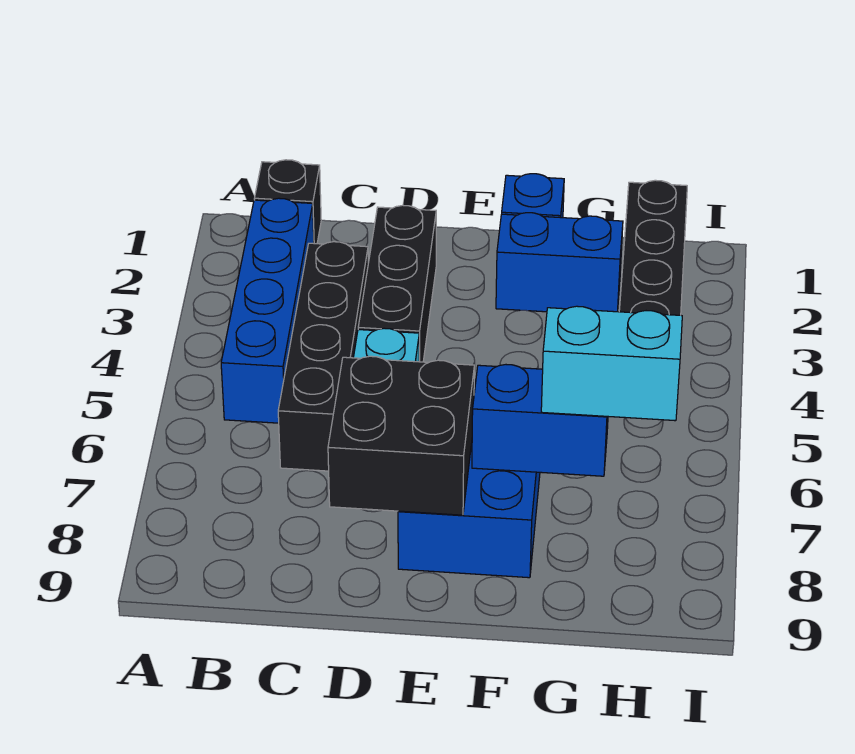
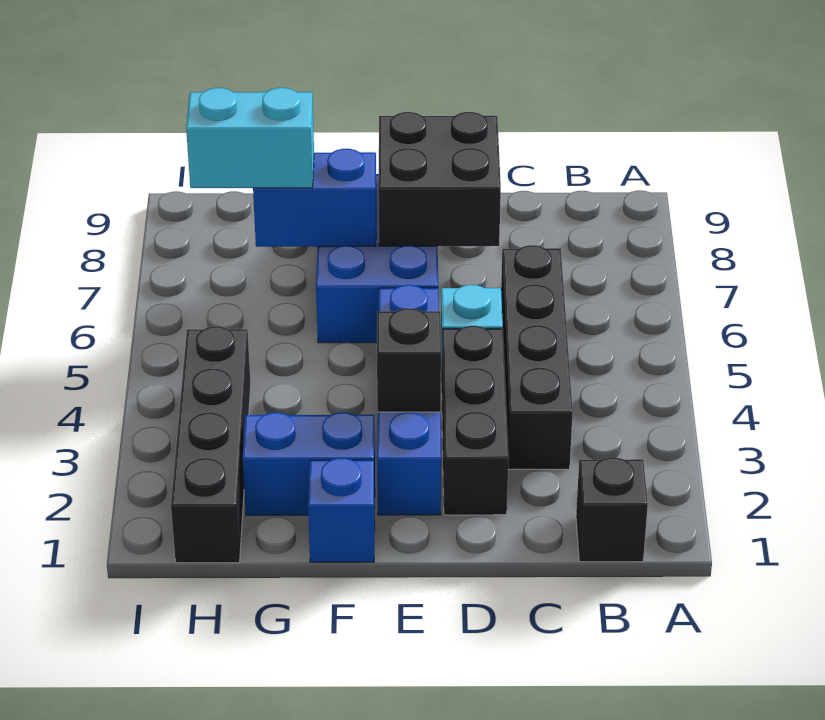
blue 1x4 brick [221,198,314,423] -> blue 1x4 brick moved to [377,285,441,515]
none -> black 1x1 brick [377,308,441,412]

